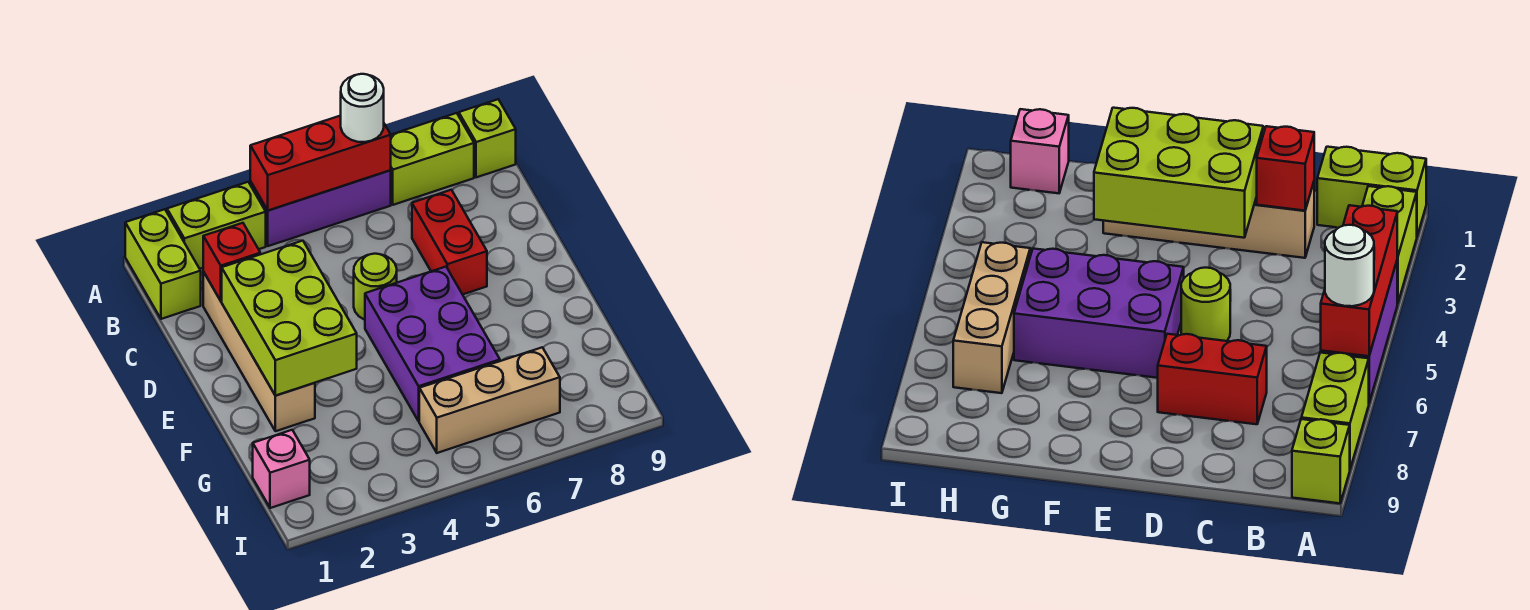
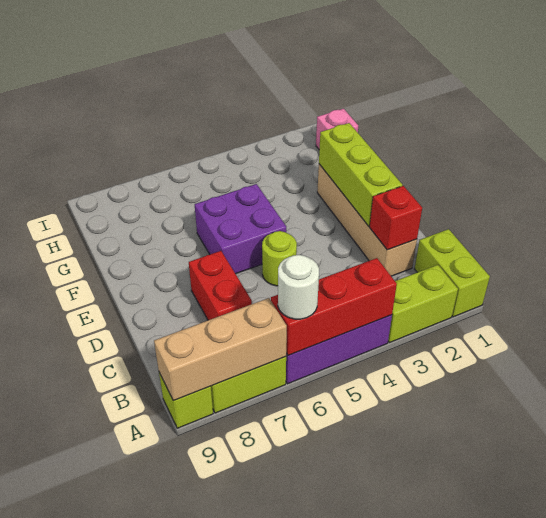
lime 2x3 brick [222,241,357,396] -> lime 1x3 brick [319,123,402,226]
purple 2x3 brick [365,267,500,421] -> purple 2x2 brick [195,184,286,274]
tan 1x3 brick [419,347,560,453] -> tan 1x3 brick moved to [154,298,287,401]

